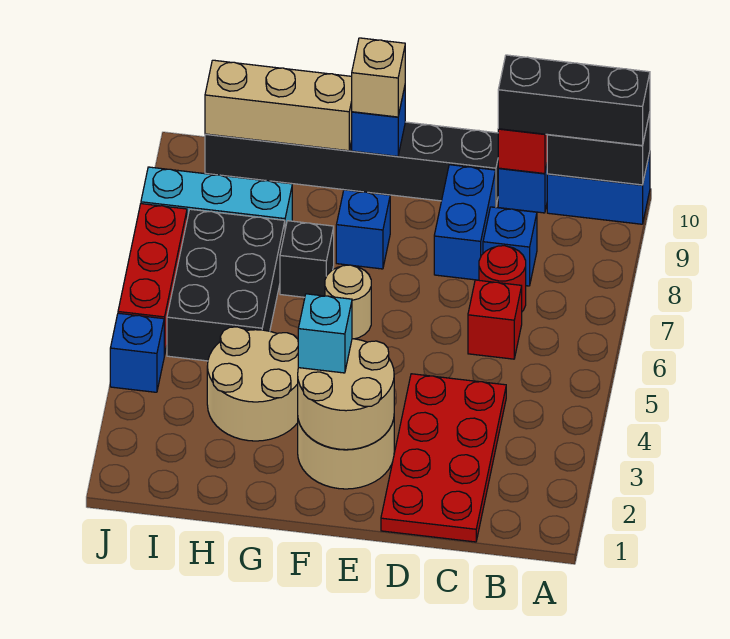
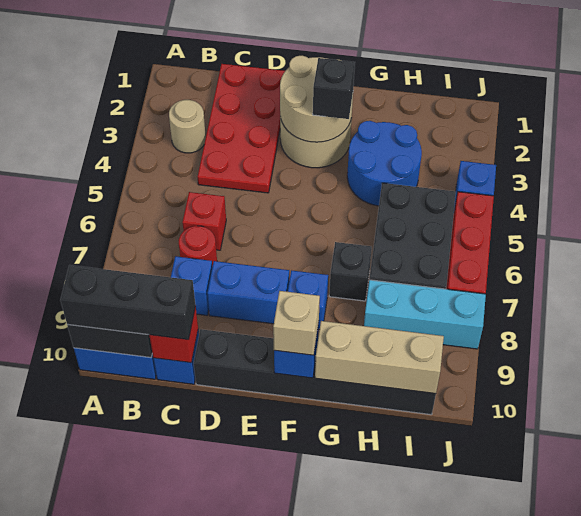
blue 1x2 brick [434,165,496,280] -> blue 1x2 brick turned to [207,261,289,324]
cyan 1x1 brick [298,294,352,373] -> black 1x1 brick [313,58,355,119]
tan 1x1 round brick [325,265,371,339] -> tan 1x1 round brick moved to [169,100,206,153]
tan 2x2 round brick [207,327,298,441] -> blue 2x2 round brick [347,121,422,206]

